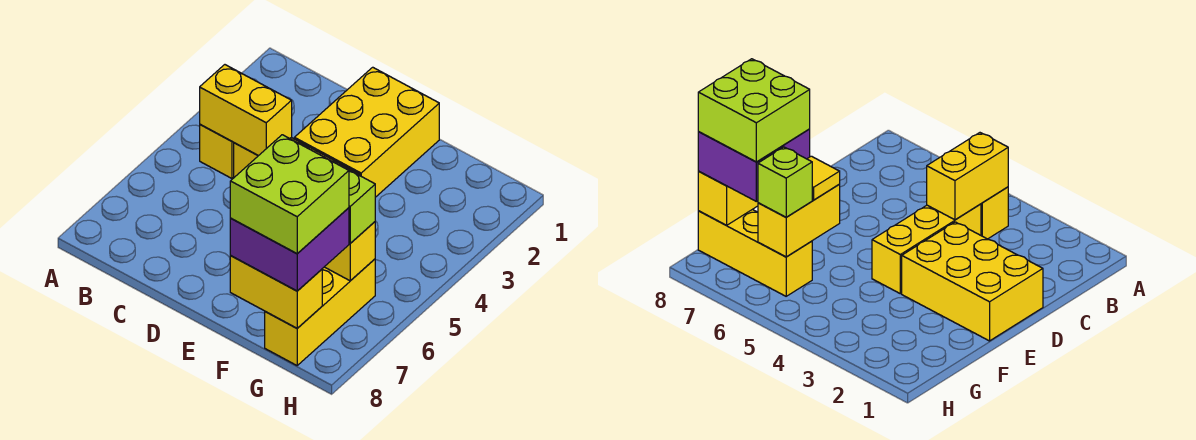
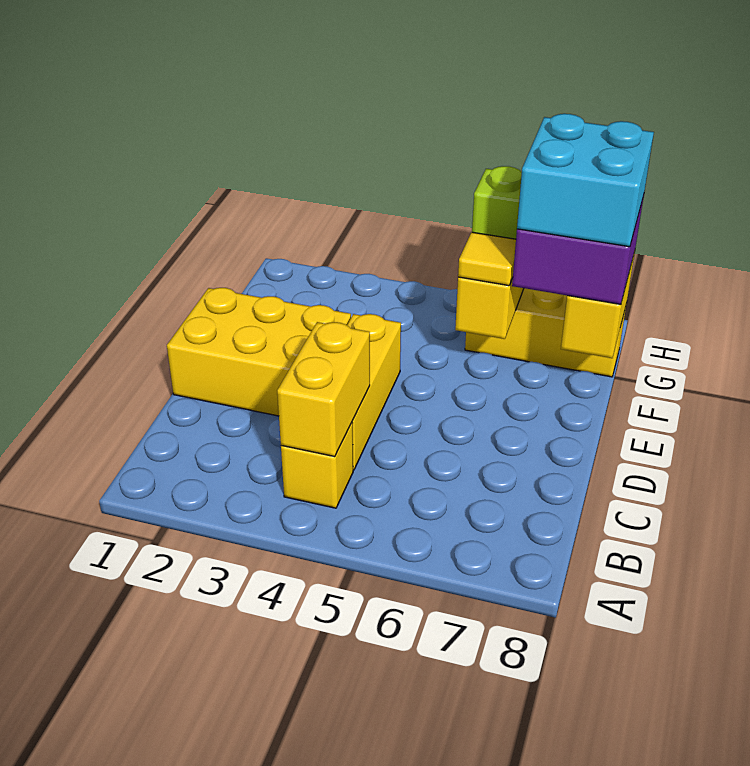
lime 2x2 brick [230,135,349,254] -> cyan 2x2 brick [517,114,654,247]

